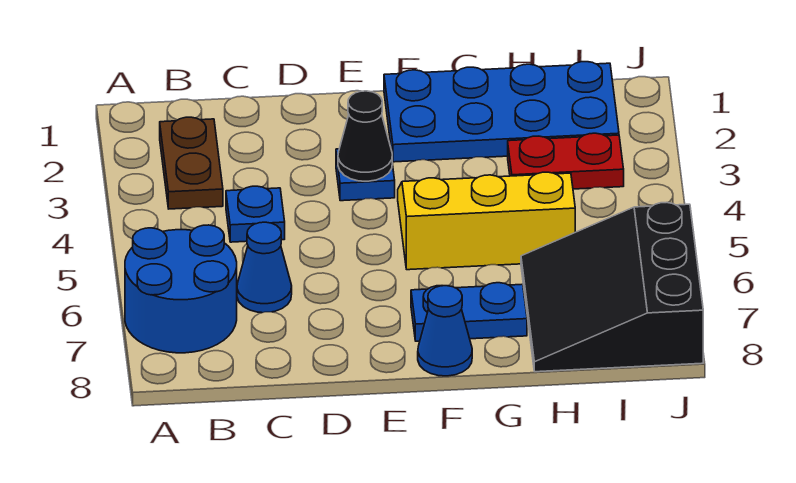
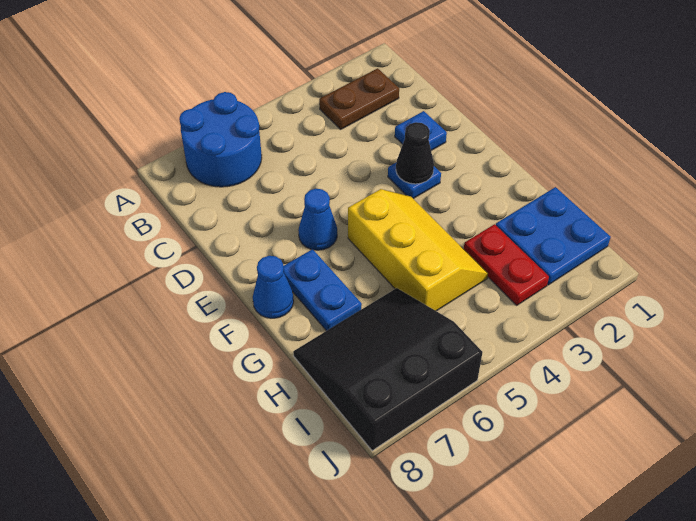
blue 1x1 plate [226,186,285,242] -> blue 1x1 plate moved to [395,111,447,151]
blue 1x1 cone [237,222,292,313] -> blue 1x1 cone moved to [298,189,337,250]
blue 2x4 plate [384,62,619,162] -> blue 2x2 plate [496,187,611,285]

